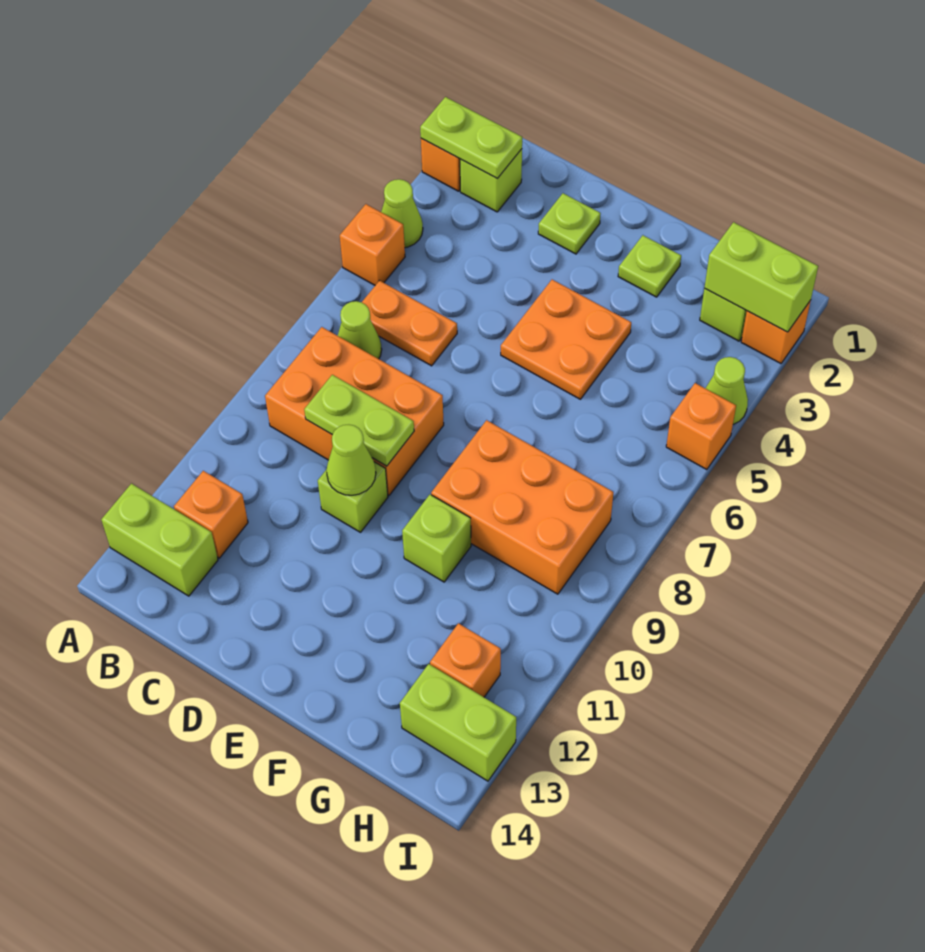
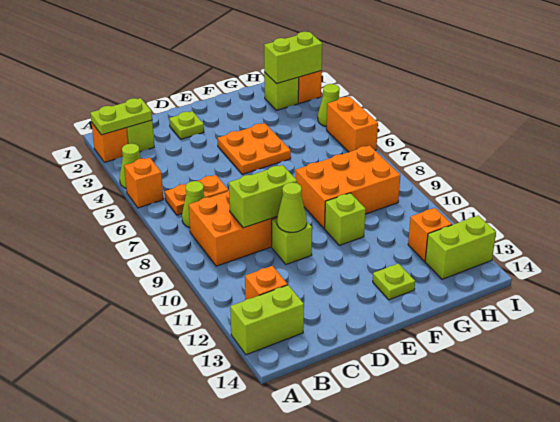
lime 1x2 plate [304,375,414,466] -> lime 1x2 brick [229,165,297,228]
lime 1x1 plate [618,235,681,297] -> lime 1x1 plate moved to [373,263,415,300]
orange 1x1 brick [666,383,736,470] -> orange 1x2 brick [327,97,378,152]

